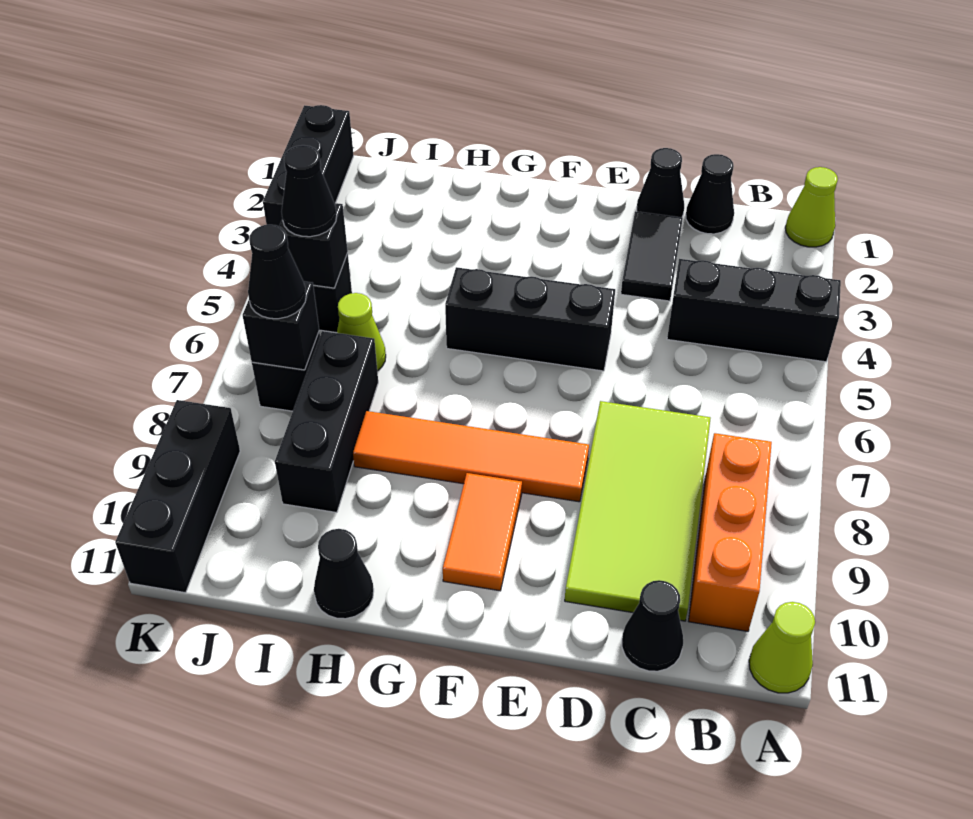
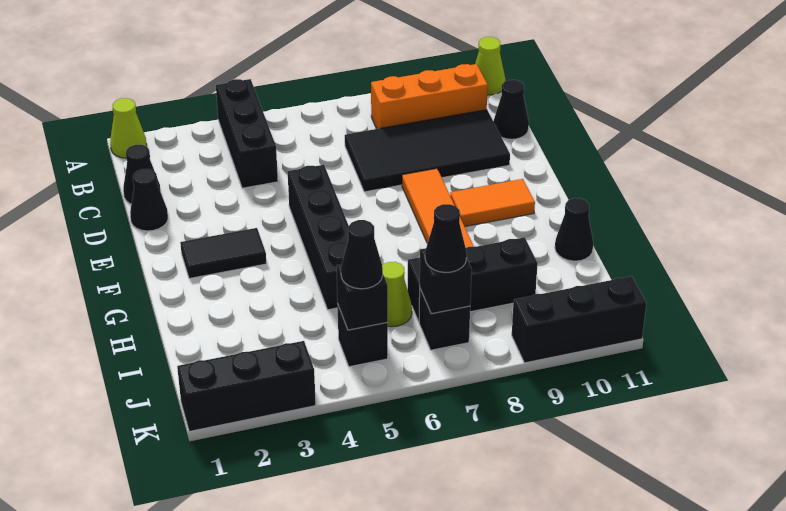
lime 2x4 tile [565,401,711,621] -> black 2x4 tile [345,110,510,192]
black 1x2 tile [621,211,683,301] -> black 1x2 tile moved to [180,228,266,278]
black 1x3 brick [445,267,615,371] -> black 1x4 brick [288,165,349,310]

